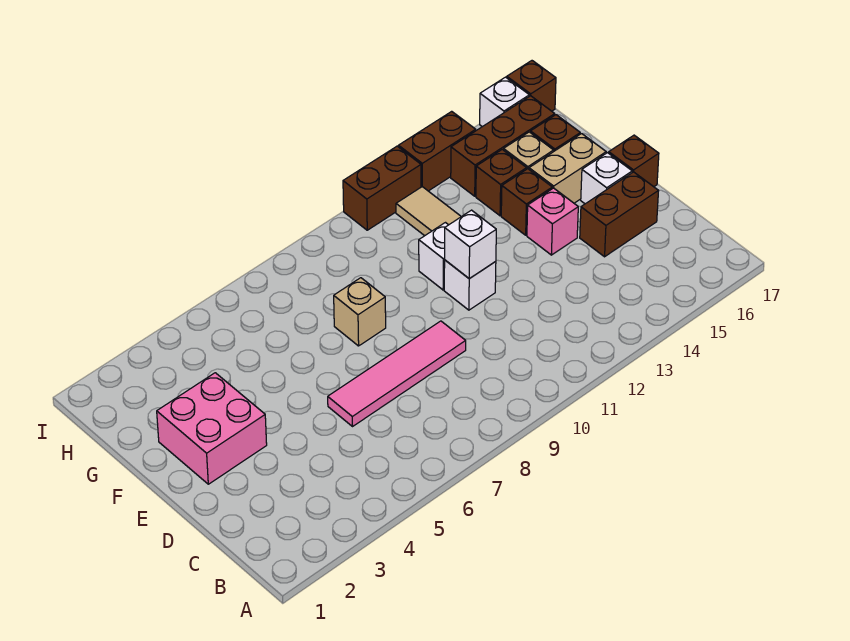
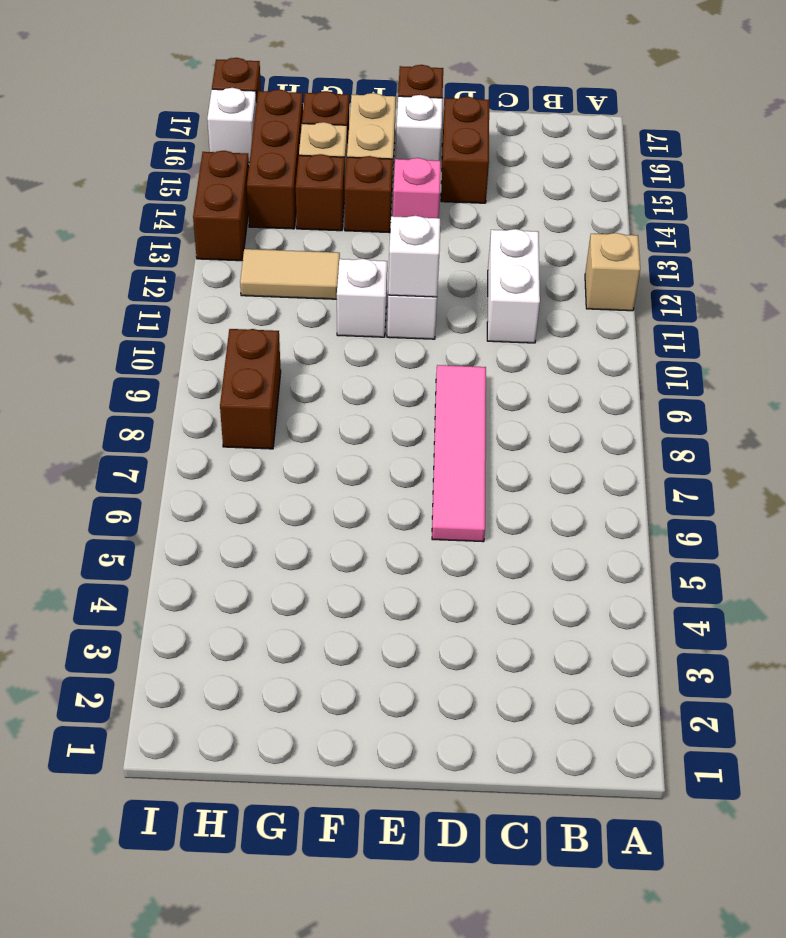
none -> white 1x2 brick [487,229,540,343]
pink 2x2 brick [157,373,267,484] -> none
tan 1x1 brick [334,278,386,346] -> tan 1x1 brick moved to [585,233,640,311]
brown 1x2 brick [343,146,421,230] -> brown 1x2 brick moved to [220,329,281,449]

